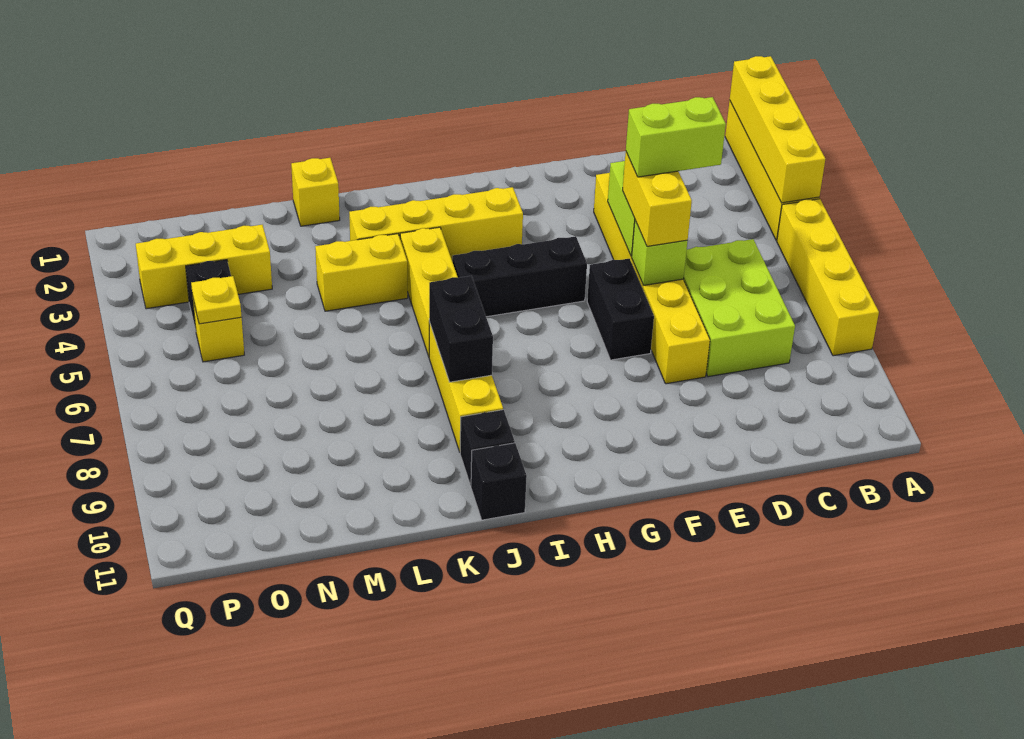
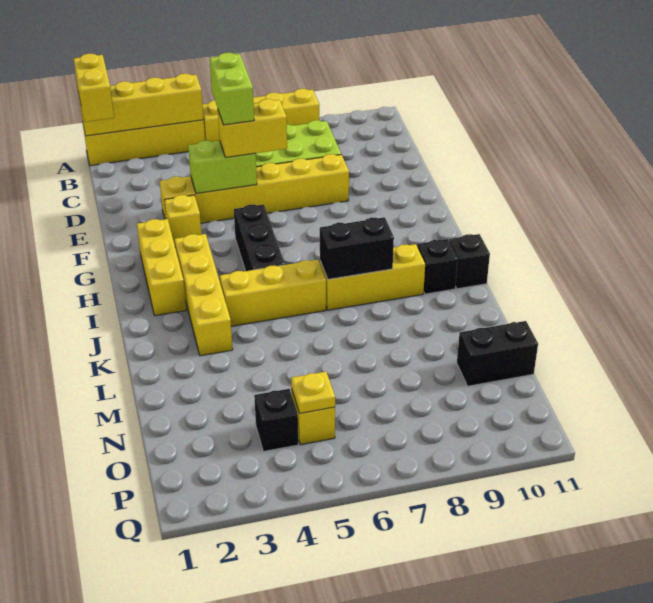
lime 1x1 brick [632,220,687,285] -> none
black 1x2 brick [587,259,654,360] -> black 1x2 brick moved to [457,321,538,386]
yellow 1x2 brick [315,234,408,311] -> yellow 1x2 brick moved to [73,54,114,122]
yellow 1x1 brick [291,158,340,226] -> yellow 1x1 brick moved to [164,195,201,245]
yellow 1x3 brick [136,225,272,309] -> yellow 1x3 brick moved to [137,219,186,316]

